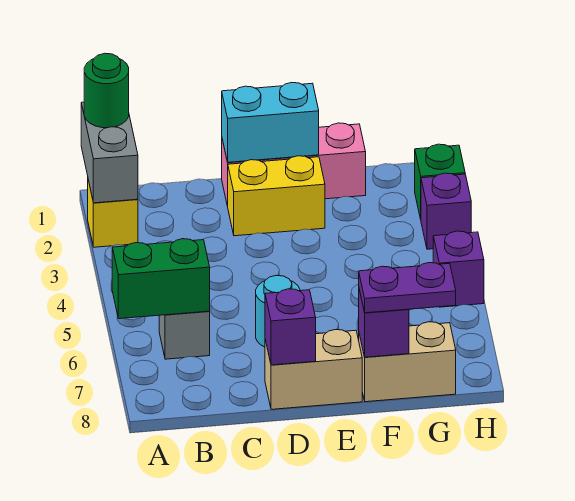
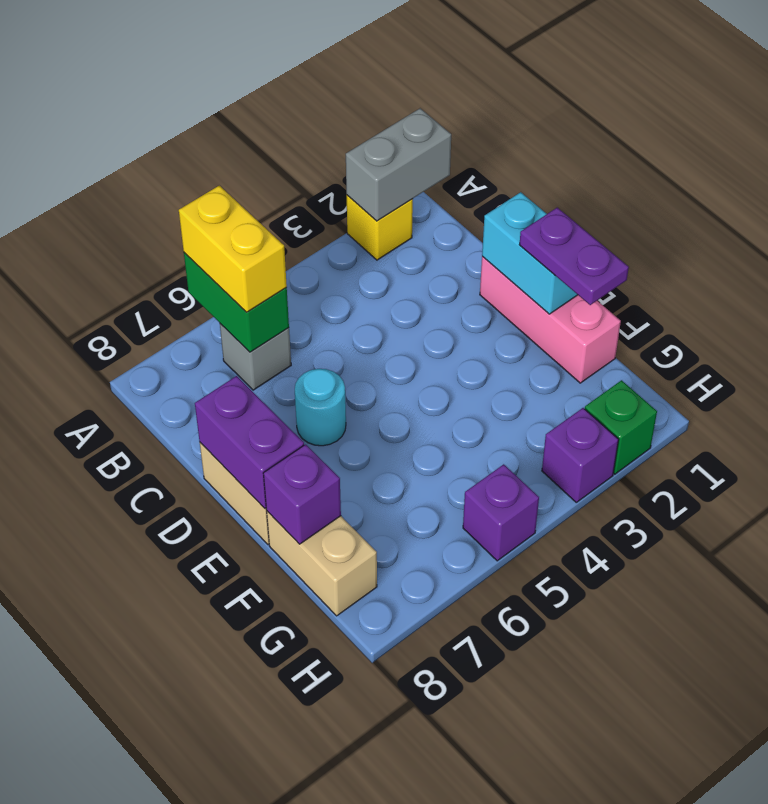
green 1x1 round brick [84,53,129,128] -> none
yellow 1x2 brick [228,156,325,236] -> yellow 1x2 brick moved to [179,186,287,312]
purple 1x1 brick [265,289,316,365] -> purple 1x2 brick [195,376,304,508]
purple 1x2 plate [359,263,456,313] -> purple 1x2 plate moved to [519,208,629,305]

